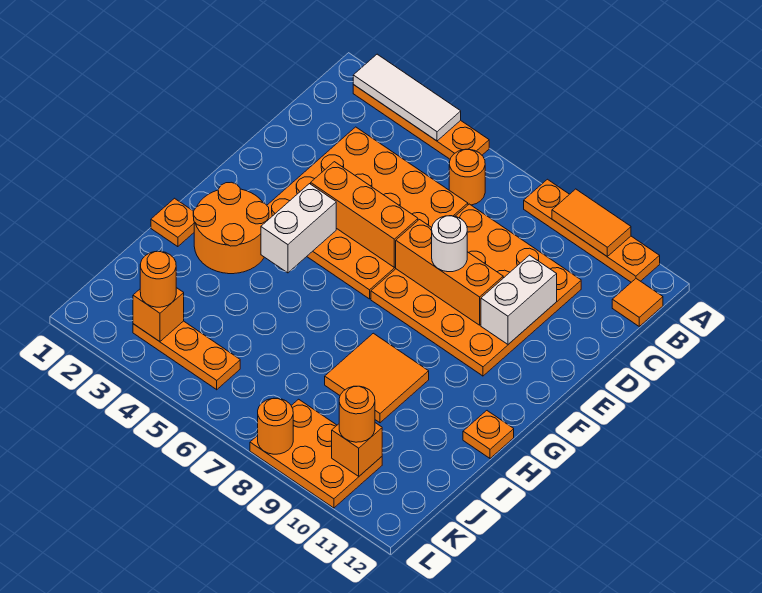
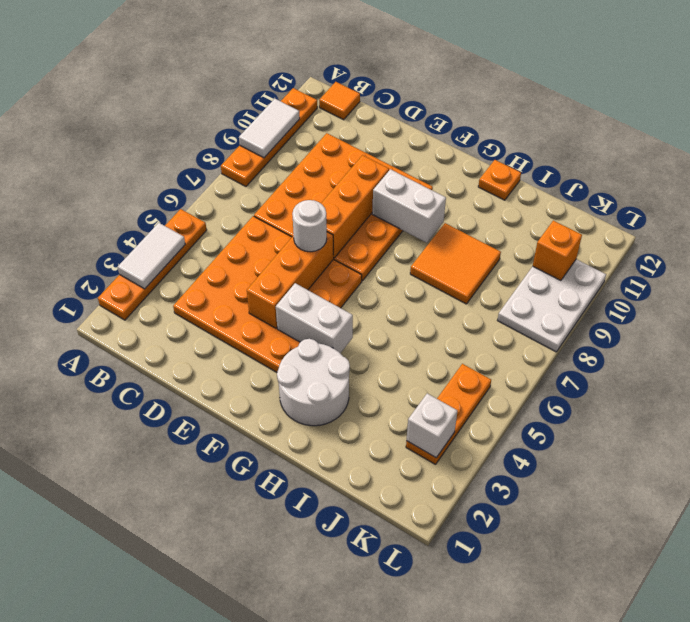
white 1x3 tile [353,54,461,141] -> white 1x2 tile [118,223,185,289]
orange 1x2 tile [552,189,631,256] -> white 1x2 tile [239,99,300,158]
orange 1x1 round brick [449,149,485,205] -> none
white 1x2 brick [481,255,557,344] -> white 1x2 brick moved to [372,169,446,243]
white 1x1 round brick [432,216,467,272] -> white 1x1 round brick moved to [292,200,327,252]
orange 2x2 round brick [193,182,269,274] -> white 2x2 round brick [277,339,350,426]
orange 1x1 plate [151,198,194,247] -> none
orange 1x1 brick [133,288,184,342] -> white 1x1 brick [407,393,457,458]
orange 1x1 round brick [140,251,176,307] -> none
orange 2x3 plate [250,399,382,508] -> white 2x3 plate [497,259,606,352]
orange 1x1 round brick [339,386,375,442] -> none
orange 1x1 round brick [258,398,293,454] -> none

